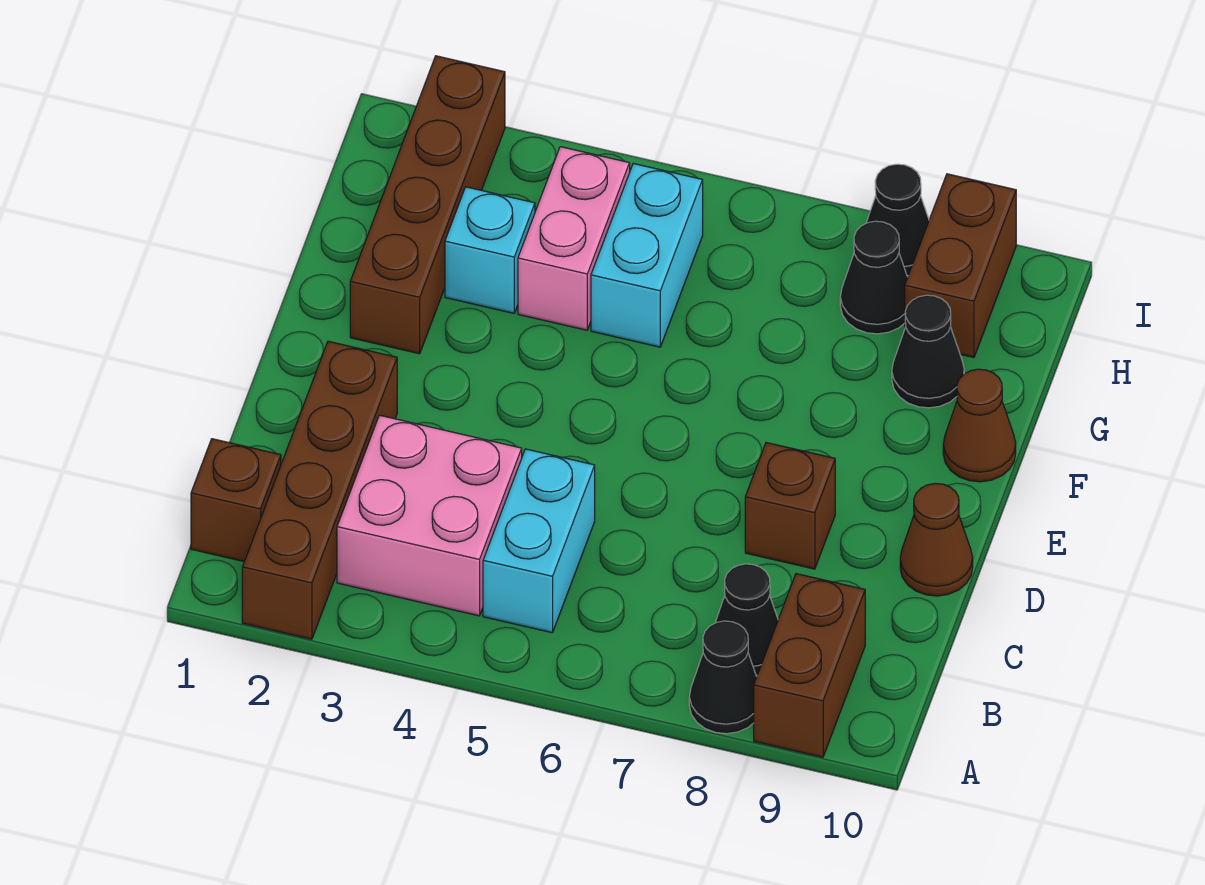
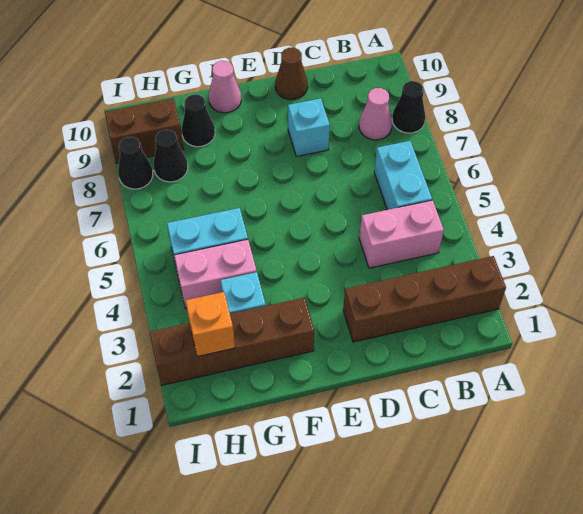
brown 1x2 brick [754,574,865,757] -> none
brown 1x1 brick [191,439,281,562] -> none
pink 2x2 brick [337,415,522,616] -> pink 1x2 brick [359,200,444,268]
cyan 1x2 brick [483,449,595,633] -> cyan 1x2 brick turned to [374,141,432,210]
black 1x1 cone [715,564,778,675] -> pink 1x1 cone [359,88,392,140]
brown 1x1 brick [745,443,835,569] -> cyan 1x1 brick [288,98,330,157]
brown 1x1 cone [943,369,1016,482] -> pink 1x1 cone [209,61,241,113]
none -> orange 1x1 brick [185,292,235,357]

